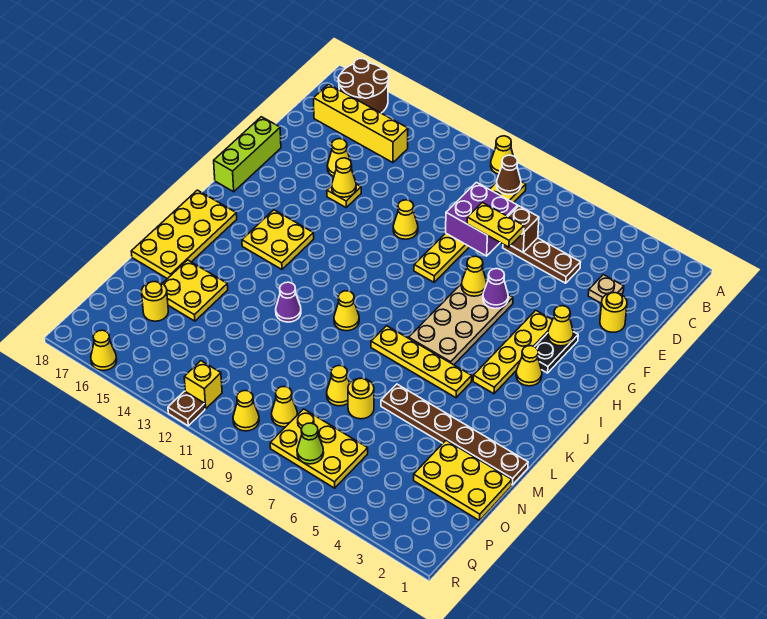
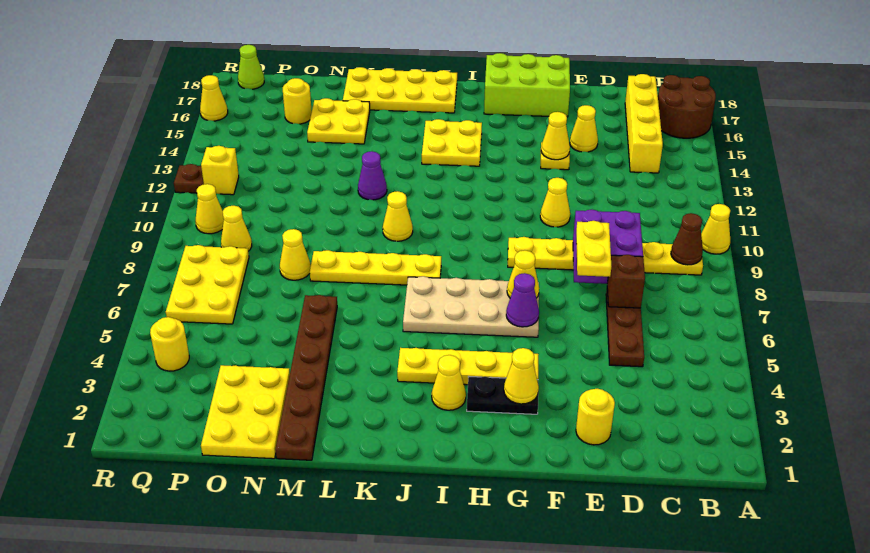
tan 1x1 plate [588,275,624,303] -> none
lime 1x3 brick [214,117,281,192] -> lime 2x3 brick [484,53,570,117]
yellow 1x4 plate [371,326,472,398] -> yellow 1x4 plate turned to [310,250,441,285]
yellow 1x1 round brick [348,378,374,419] -> yellow 1x1 round brick moved to [150,317,189,371]
lime 1x1 cone [297,423,324,464] -> lime 1x1 cone moved to [238,45,264,89]

